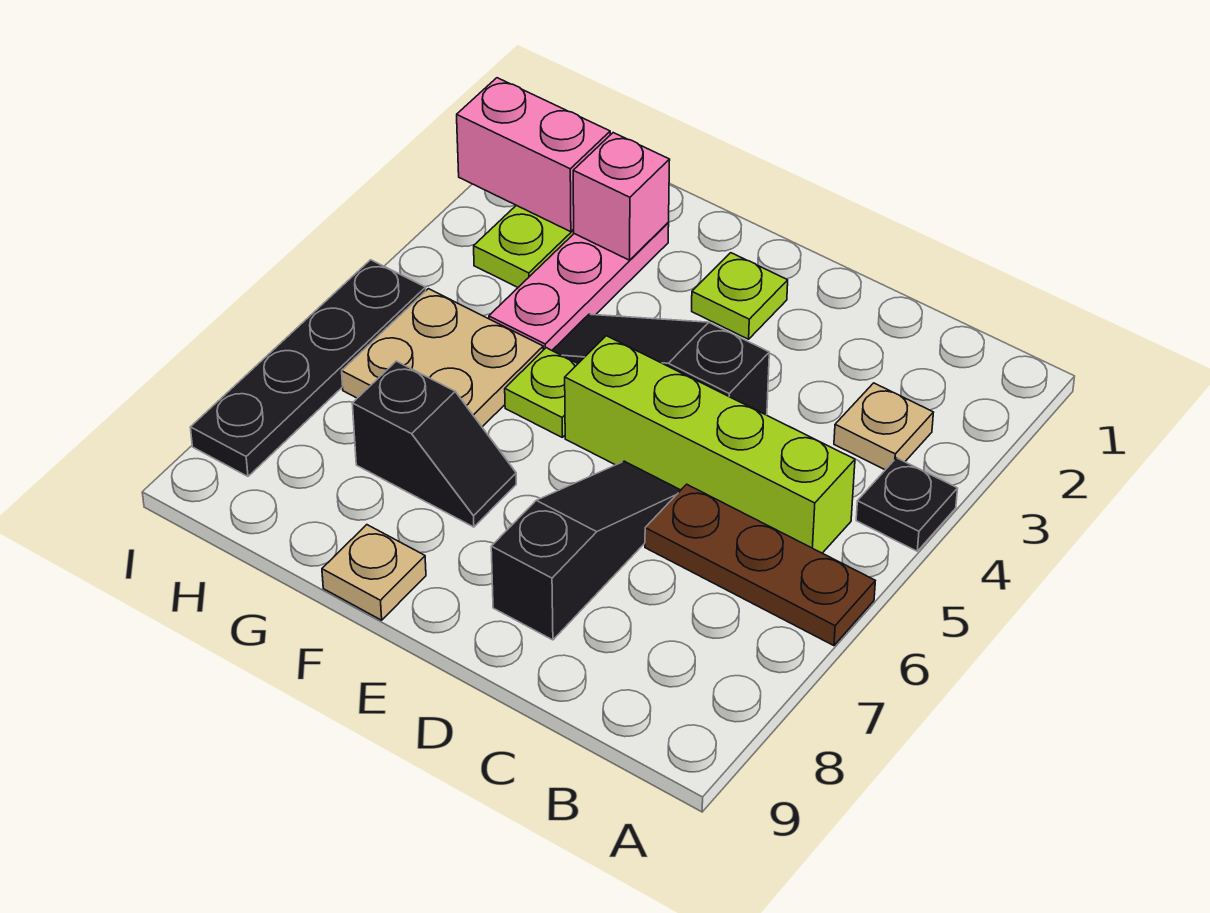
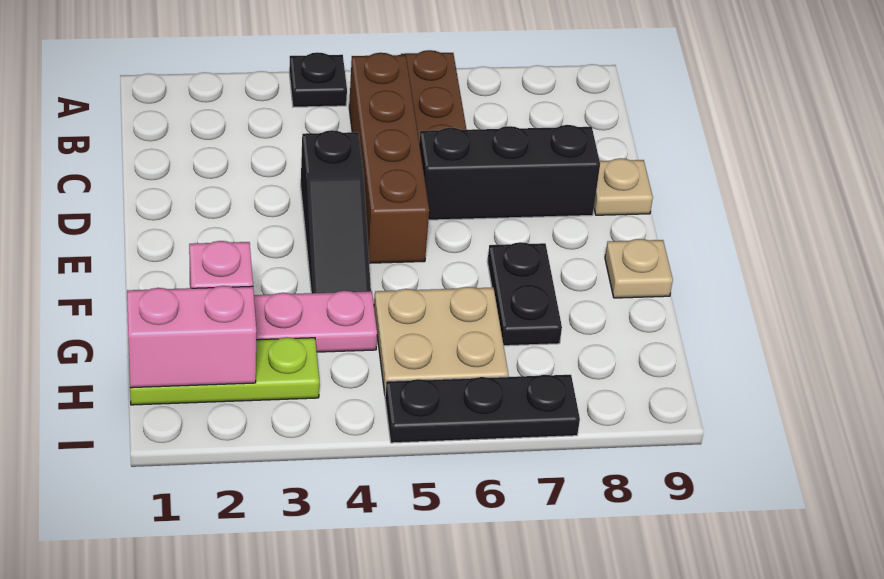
tan 1x1 plate [834,383,934,470] -> tan 1x1 plate moved to [594,158,653,215]
lime 1x4 brick [565,336,855,553] -> brown 1x4 brick [349,53,429,263]
black 1x3 slope [491,461,681,640] -> black 1x3 brick [419,125,600,220]
lime 1x1 plate [692,253,788,339] -> none
lime 1x1 plate [505,348,578,437] -> none
black 1x2 slope [352,361,516,527] -> black 1x2 plate [487,242,562,346]
pink 1x2 brick [457,78,610,232] -> pink 1x2 brick turned to [127,286,257,388]
black 1x4 plate [190,260,426,476] -> black 1x3 plate [385,375,580,443]

